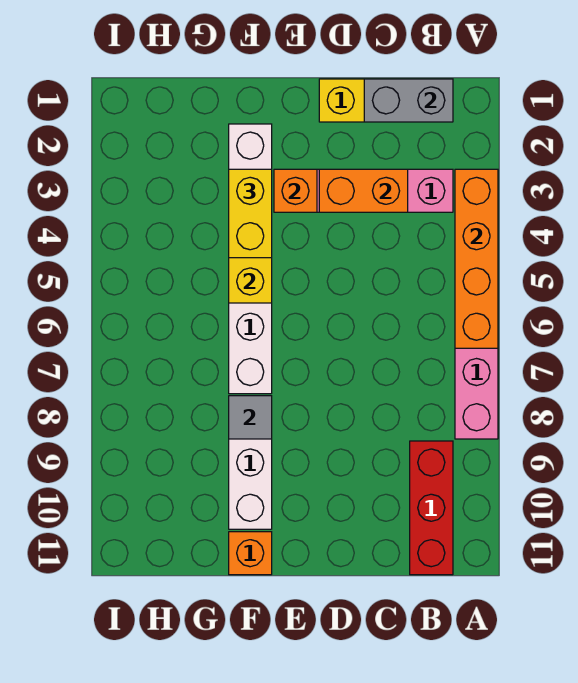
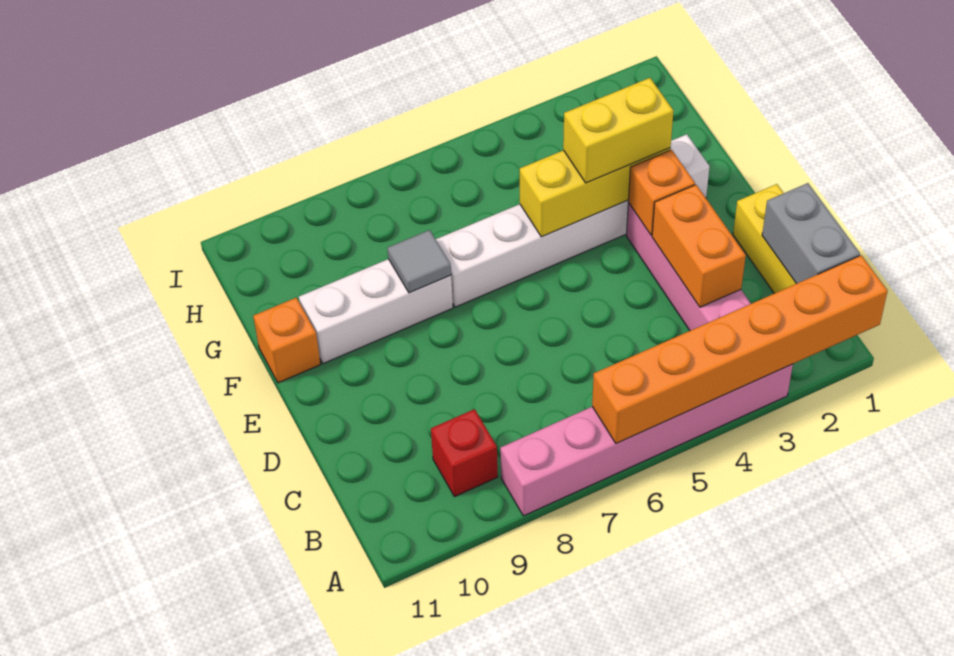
orange 1x4 brick [455,169,498,348] -> orange 1x6 brick [592,255,888,444]
red 1x3 brick [410,441,453,575] -> red 1x1 brick [431,409,498,497]

